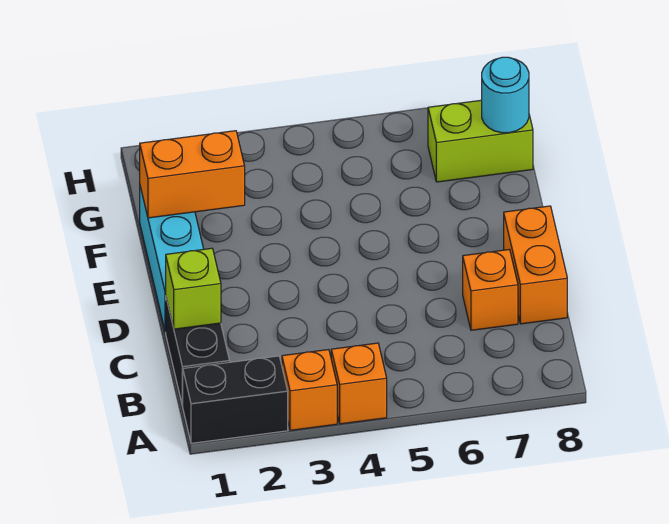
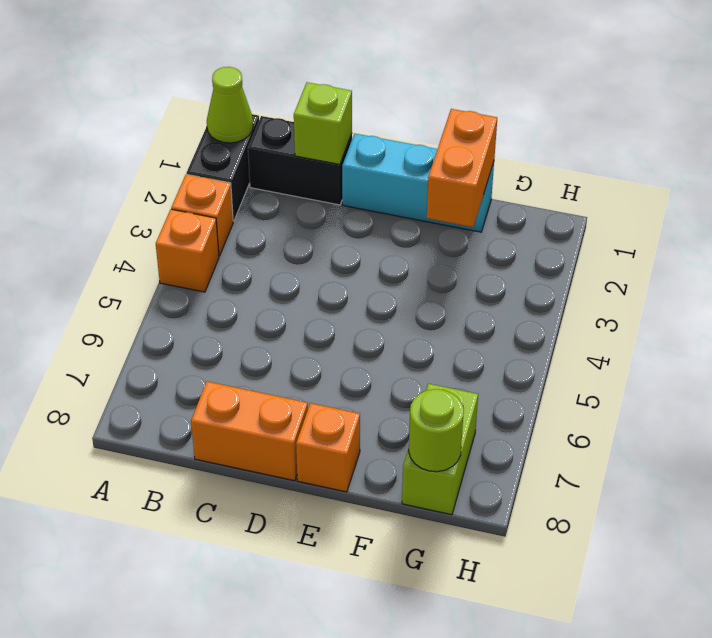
none -> lime 1x1 cone [207,67,253,143]
orange 1x1 brick [463,250,518,330] -> orange 1x1 brick moved to [296,403,360,492]
cyan 1x1 round brick [482,57,529,133] -> lime 1x1 round brick [409,389,464,472]

